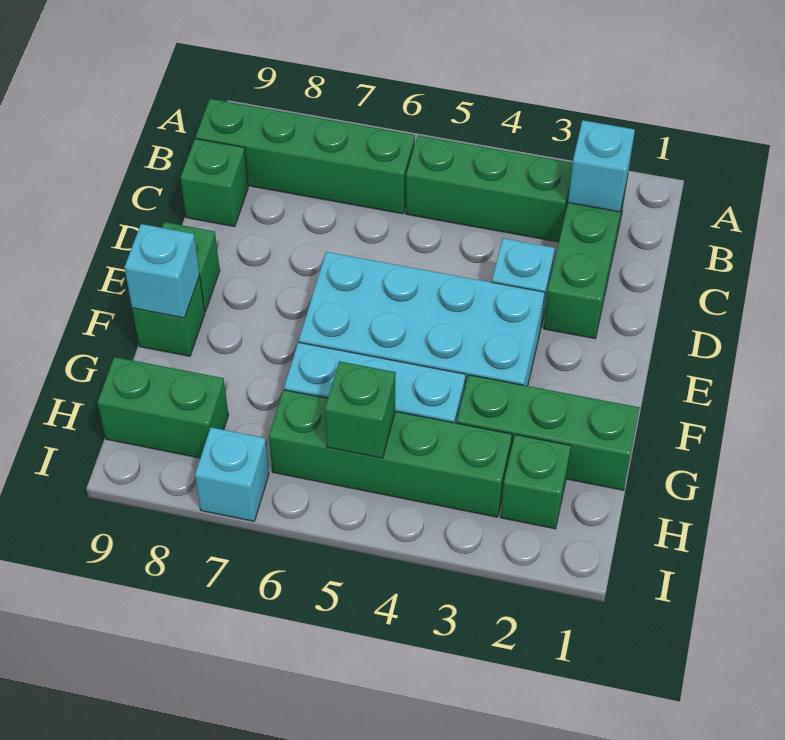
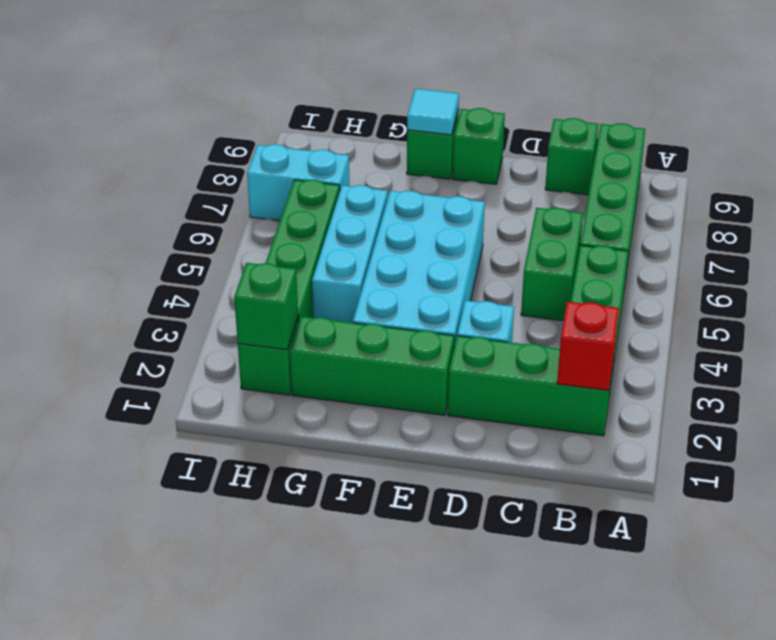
cyan 1x1 brick [568,120,635,212] -> red 1x1 brick [557,302,619,390]
cyan 1x1 brick [124,224,200,318] -> cyan 1x1 tile [407,89,459,135]
green 1x3 brick [457,375,639,490] -> green 1x3 brick turned to [290,316,454,415]
green 1x1 brick [325,361,396,458] -> green 1x1 brick moved to [234,263,298,350]
green 1x2 brick [97,357,229,458] -> green 1x2 brick moved to [521,208,583,321]
cyan 1x1 brick [195,427,269,521] -> cyan 1x2 brick [247,144,349,221]

